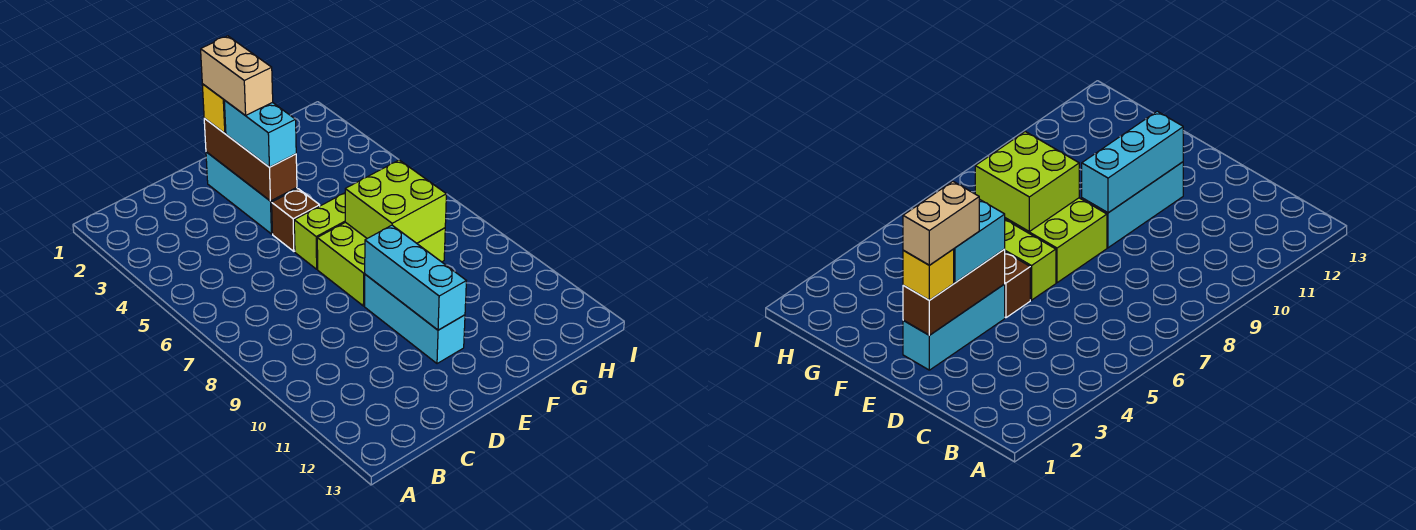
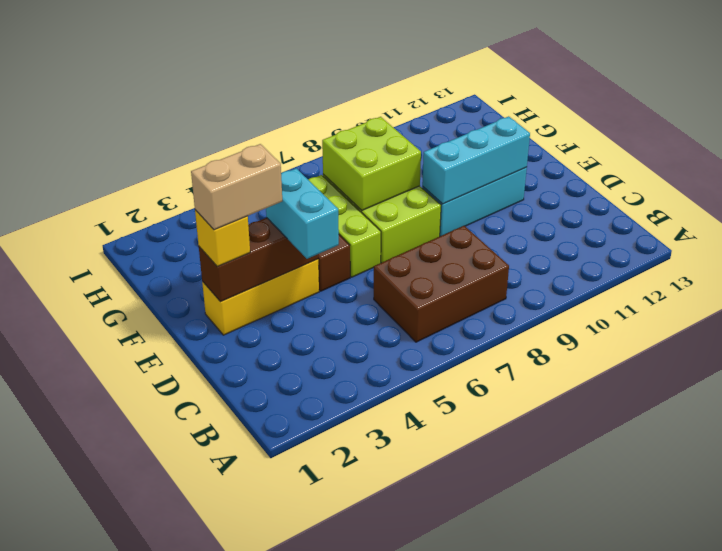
none -> brown 2x3 brick [374,226,509,342]
cyan 1x3 brick [206,152,297,234] -> yellow 1x3 brick [202,259,319,335]
cyan 1x2 brick [224,100,296,167] -> cyan 1x2 brick turned to [266,168,339,259]

